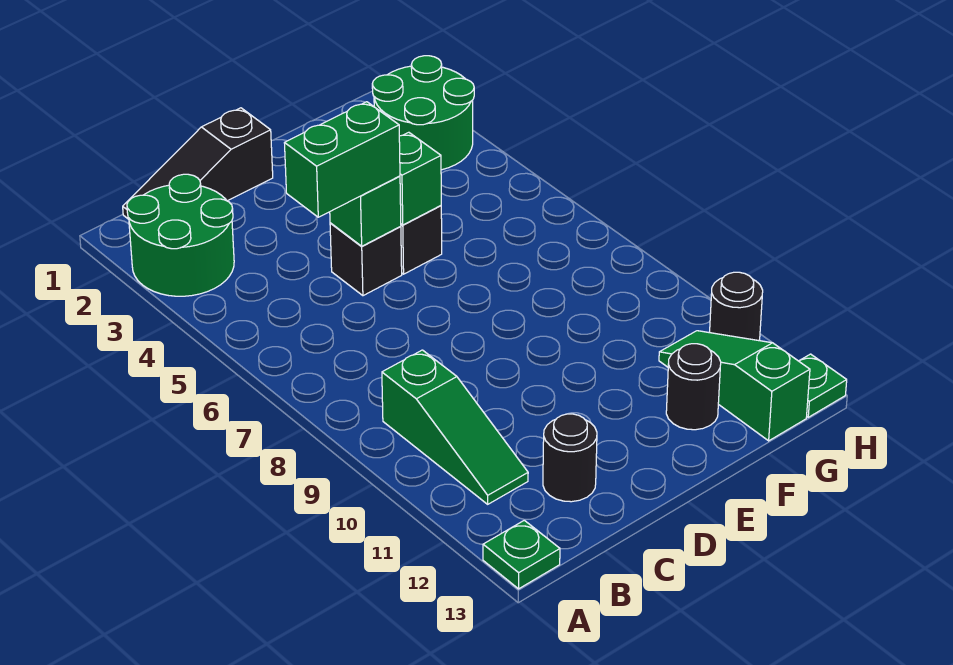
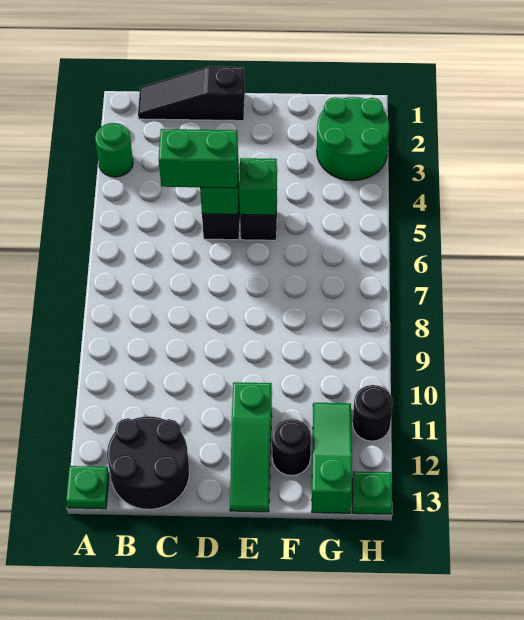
green 2x2 round brick [127,174,234,296] -> green 1x1 round brick [95,123,133,177]
green 1x3 slope [382,350,528,504] -> green 1x3 slope moved to [230,382,272,512]
black 1x1 round brick [543,414,597,502] -> black 2x2 round brick [107,416,189,509]

